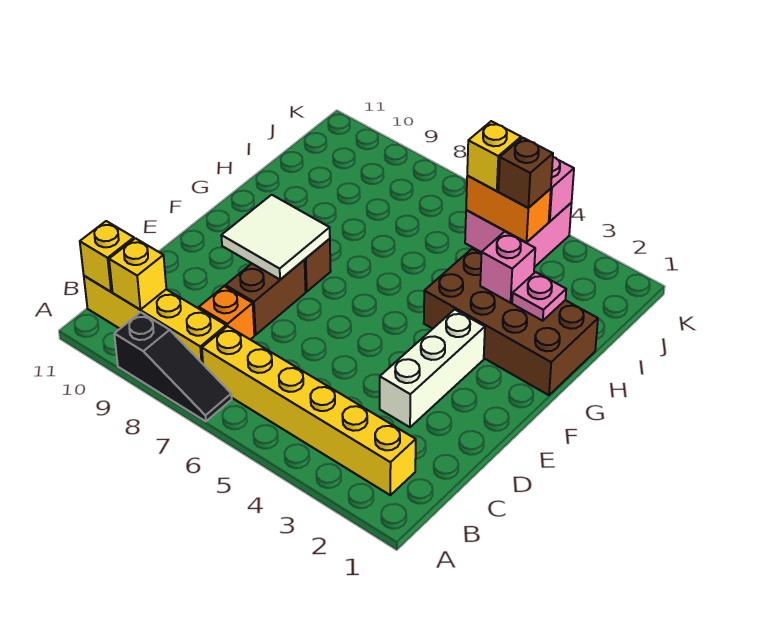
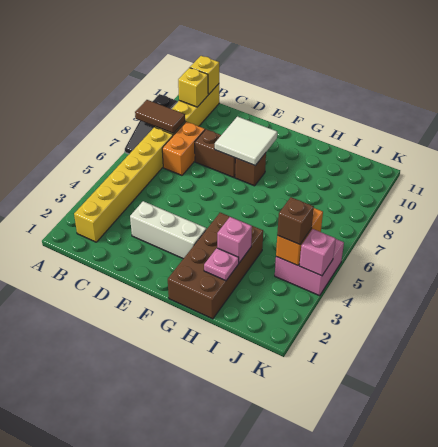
none -> brown 1x2 tile [135,100,185,134]
orange 1x1 brick [199,286,254,340] -> orange 1x2 brick [162,122,205,175]
yellow 1x1 brick [467,121,521,191] -> none

